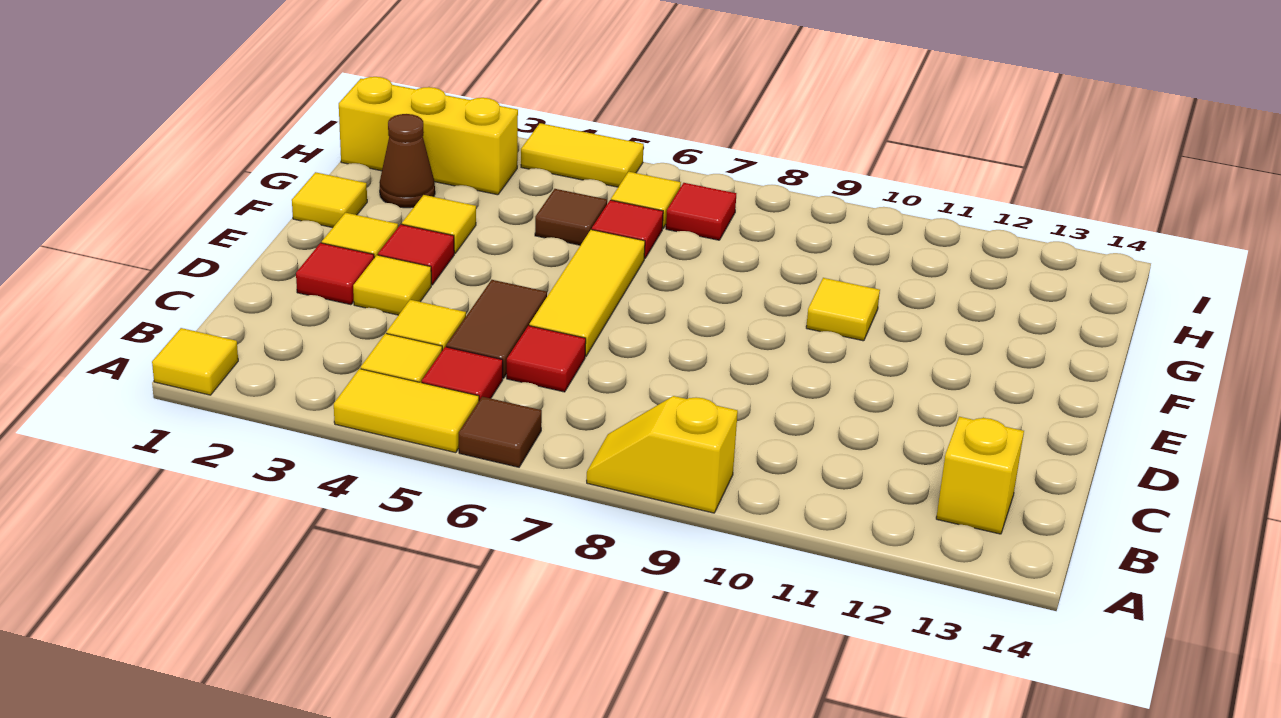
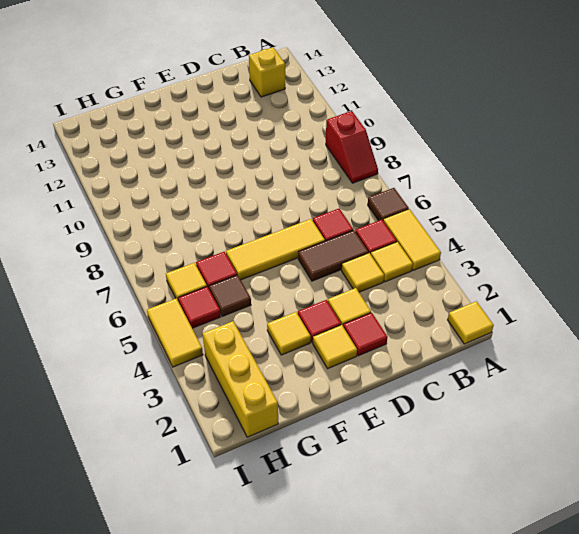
yellow 1x2 slope [587,396,738,513] -> red 1x2 slope [326,111,378,183]
yellow 1x1 tile [292,172,367,228] -> none
yellow 1x1 tile [806,278,880,341] -> none
brown 1x1 cone [379,114,435,208] -> none
red 1x1 tile [666,183,736,240] -> red 1x1 tile moved to [178,287,221,328]

